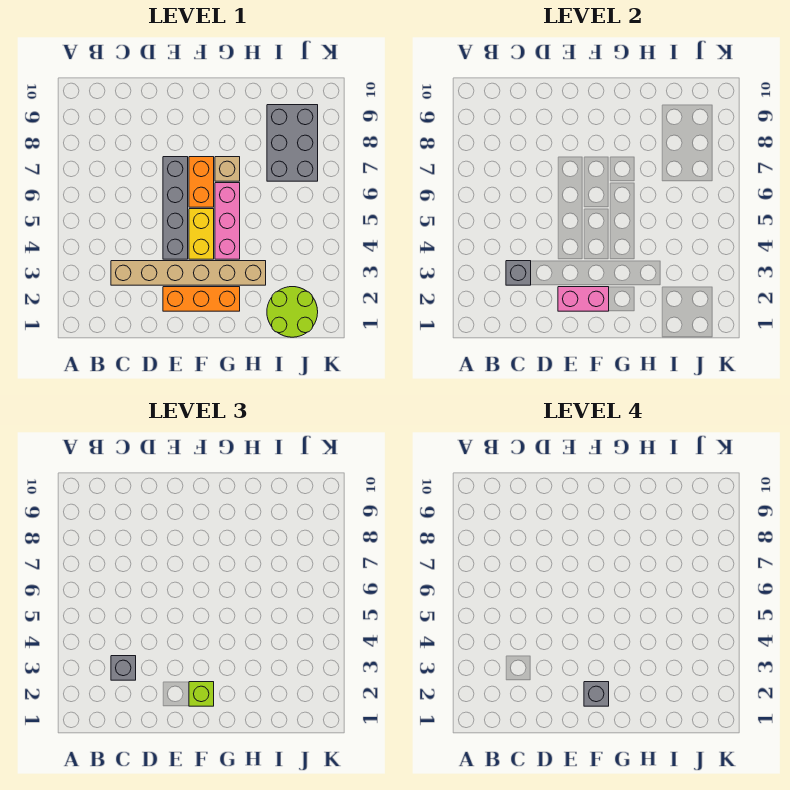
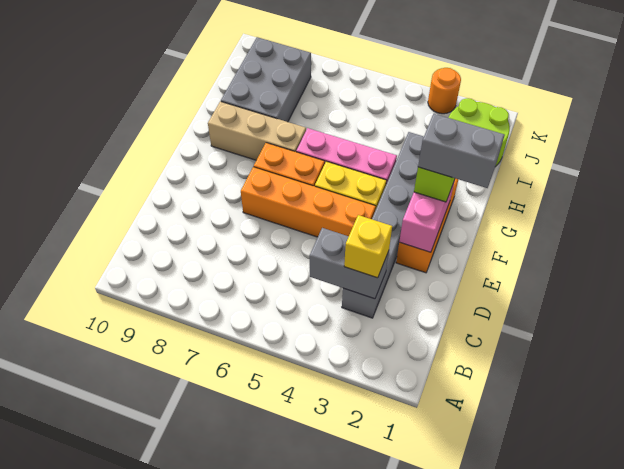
tan 1x6 brick [111,261,266,285] -> grey 1x6 brick [342,132,424,318]
grey 1x1 brick [506,261,531,285] -> grey 1x2 brick [310,228,389,299]
grey 1x1 brick [111,656,136,680] -> yellow 1x1 brick [344,215,392,278]
grey 1x4 brick [163,157,188,259] -> orange 1x4 brick [241,167,376,237]
grey 1x1 brick [584,682,609,706] -> grey 1x2 brick [418,114,504,188]
tan 1x1 brick [215,157,240,181] -> tan 1x3 brick [208,101,306,160]
grey 2x3 brick [267,105,318,181] -> grey 2x3 brick turned to [221,37,311,122]
none -> orange 1x1 round brick [428,68,461,114]

